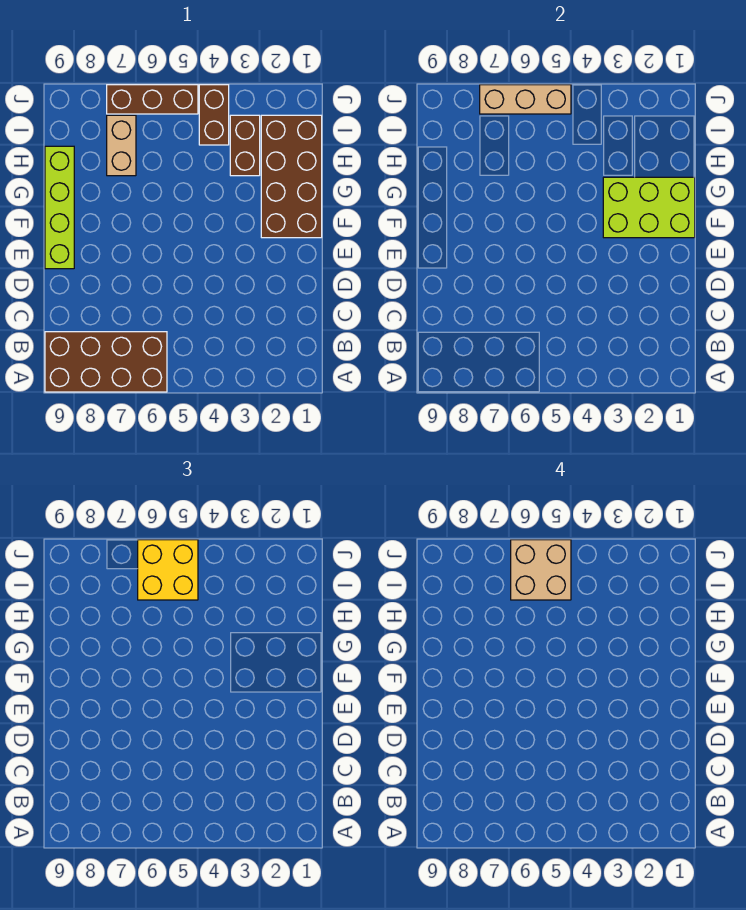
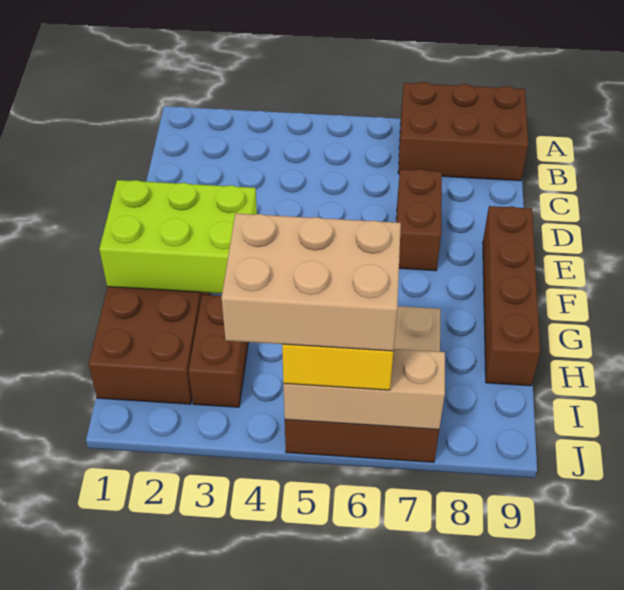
brown 2x4 brick [45,332,167,392] -> brown 2x3 brick [398,82,528,181]
lime 1x4 brick [45,146,74,269] -> brown 1x4 brick [483,206,540,386]
brown 1x2 brick [199,85,229,145] -> brown 1x2 brick moved to [396,169,442,271]
tan 2x2 brick [511,540,571,600] -> tan 2x3 brick [222,213,401,351]

